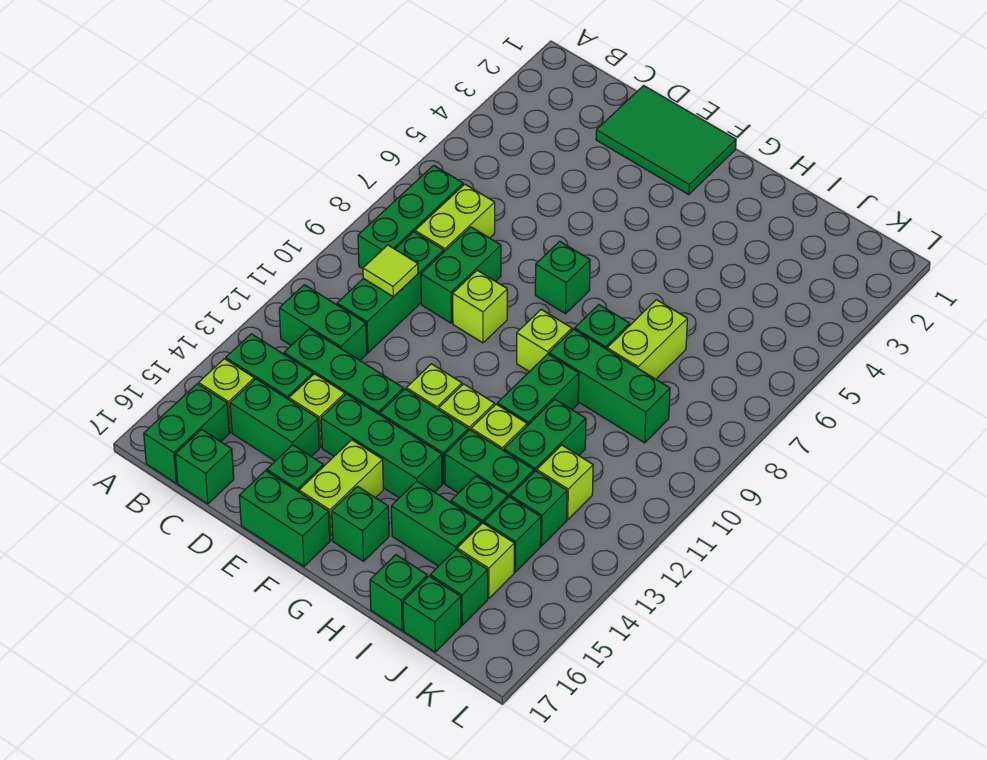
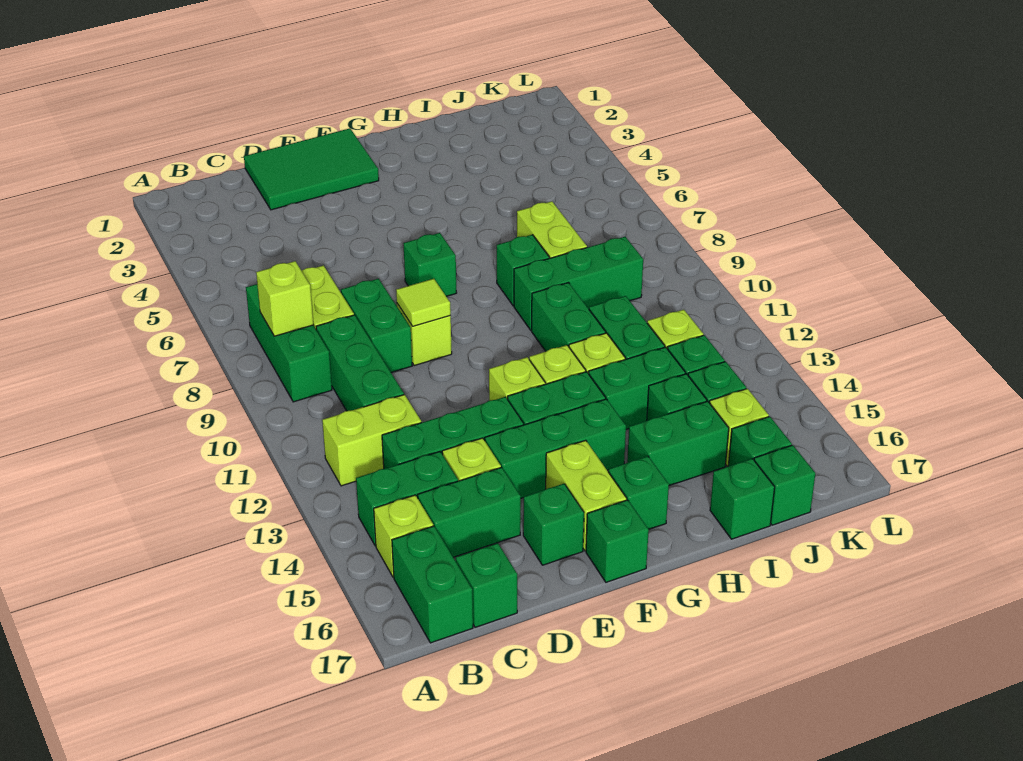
green 1x2 brick [279,285,367,360] -> lime 1x2 brick [322,395,421,486]
lime 1x1 tile [363,245,418,297] -> lime 1x1 tile moved to [396,279,451,326]
green 1x2 brick [239,471,330,566] -> green 1x1 brick [586,500,649,582]
lime 1x1 brick [517,309,572,372] -> lime 1x1 brick moved to [256,261,313,336]

